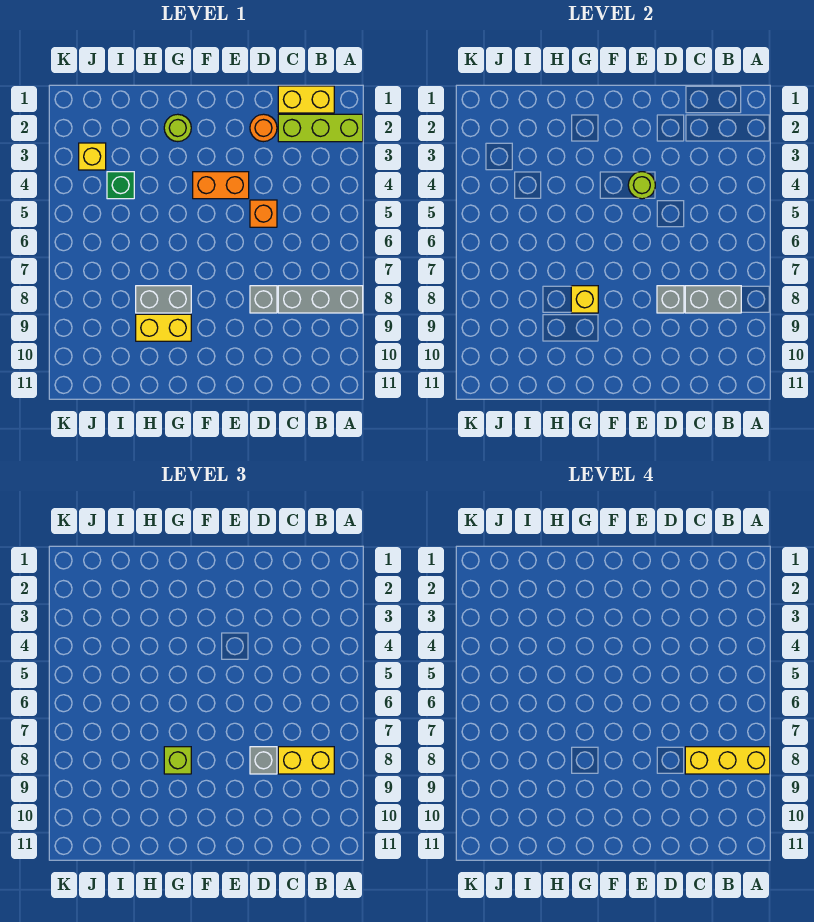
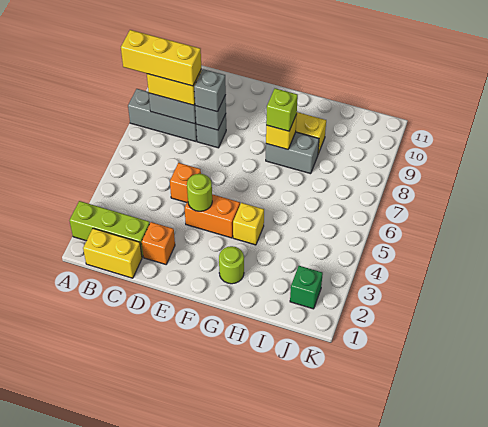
orange 1x1 round brick [250,114,277,142] -> orange 1x1 brick [142,222,175,264]
green 1x1 brick [107,172,134,199] -> green 1x1 brick moved to [290,266,323,309]
yellow 1x1 brick [79,143,106,170] -> yellow 1x1 brick moved to [233,203,264,245]

